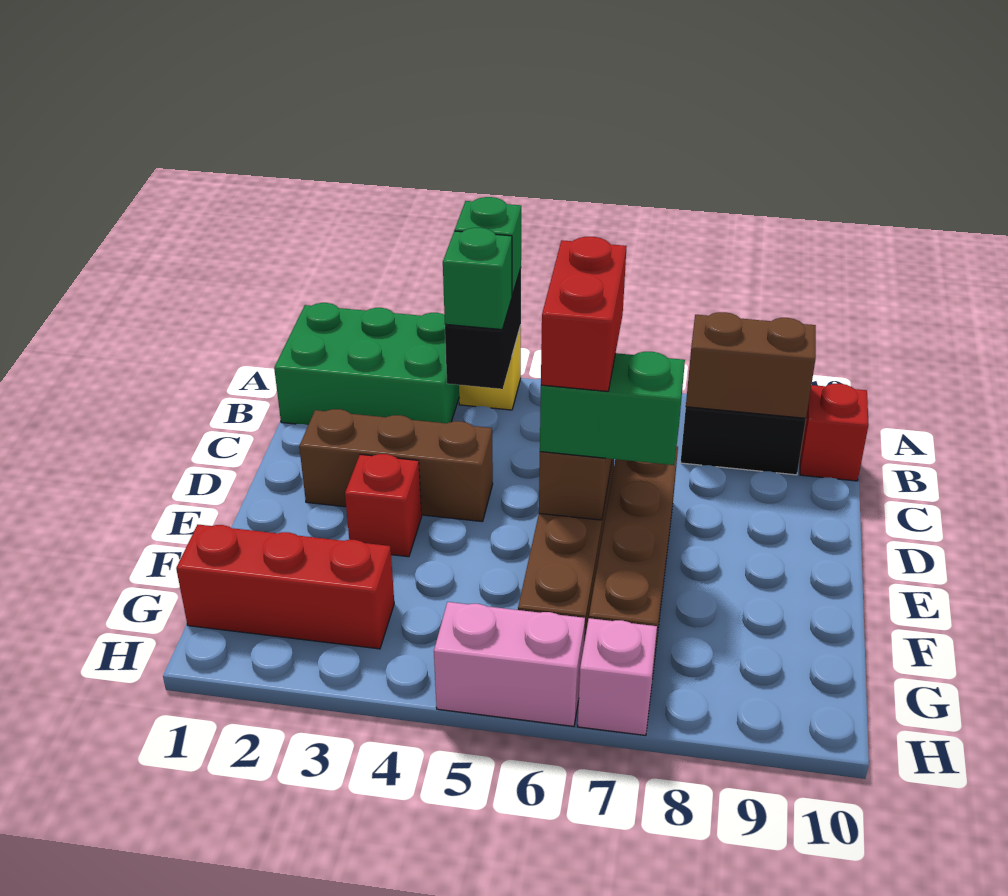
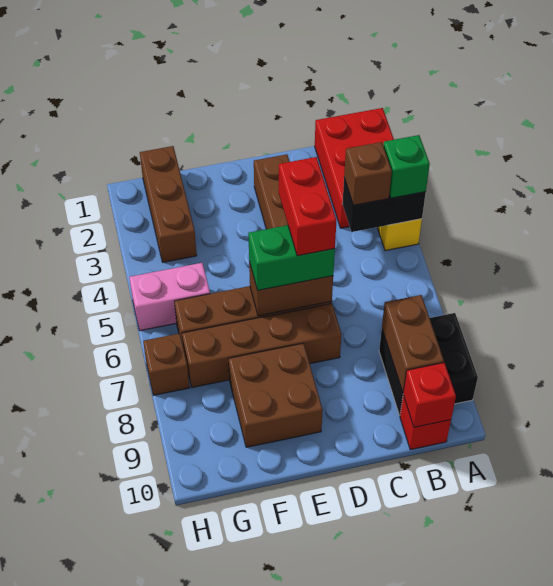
green 2x3 brick [274,303,459,425] -> red 2x3 brick [315,108,394,228]
green 1x1 brick [443,228,512,330] -> brown 1x1 brick [344,142,392,205]
red 1x2 brick [541,237,627,391] -> red 1x2 brick turned to [279,157,337,256]
red 1x1 brick [345,454,422,557] -> red 1x1 brick moved to [403,363,456,427]
green 1x2 brick [540,352,685,465] -> green 1x2 brick turned to [248,225,335,291]
none -> brown 2x2 brick [229,343,323,447]
red 1x3 brick [176,525,394,649] -> brown 1x3 brick [140,146,197,262]
pink 1x2 brick [434,602,585,726] -> pink 1x2 brick turned to [129,263,210,331]
pink 1x1 brick [578,618,657,735] -> brown 1x1 brick [143,333,189,395]

